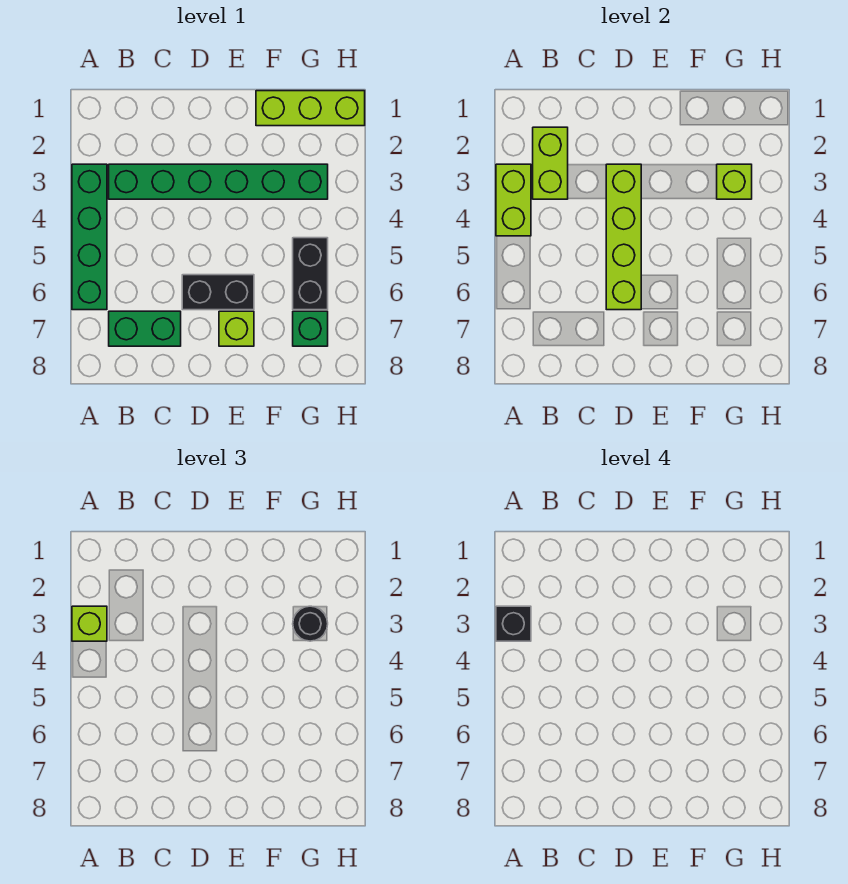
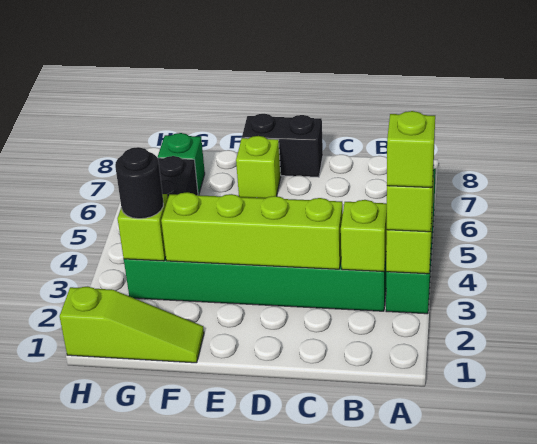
black 1x1 brick [496,606,531,641] -> lime 1x1 brick [387,111,435,188]
lime 1x2 brick [533,127,568,199] -> lime 1x1 brick [341,200,387,272]
green 1x2 brick [109,311,181,346] -> none
lime 1x4 brick [606,164,641,310] -> lime 1x4 brick turned to [161,192,343,269]
black 1x2 brick [182,275,254,310] -> black 1x2 brick moved to [242,114,323,177]
lime 1x3 brick [256,91,365,126] -> lime 1x3 slope [60,287,204,363]

